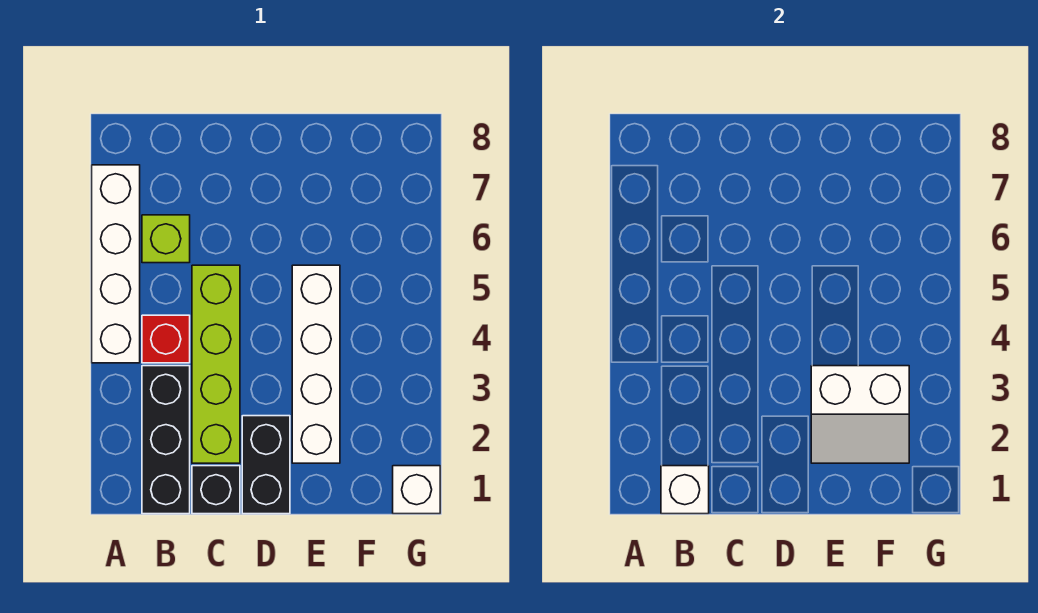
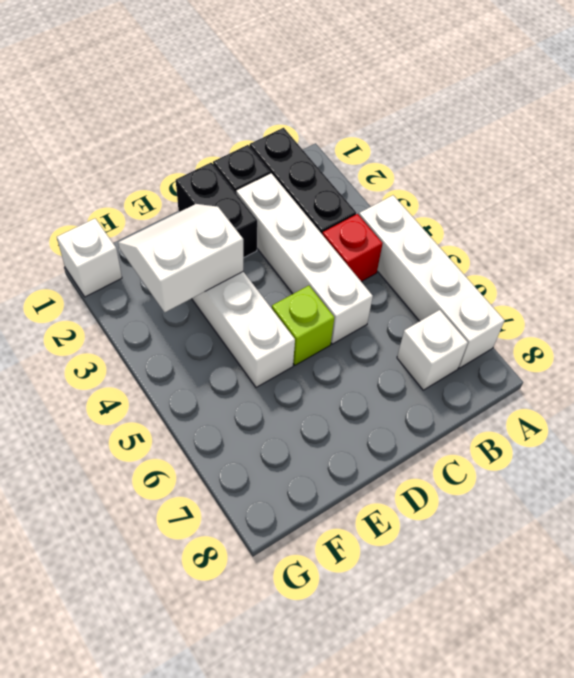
white 1x1 brick [661,466,709,514] -> white 1x1 brick moved to [397,310,468,390]
lime 1x1 brick [142,215,190,263] -> lime 1x1 brick moved to [272,286,334,365]
lime 1x4 brick [192,265,240,463] -> white 1x4 brick [236,173,373,344]

